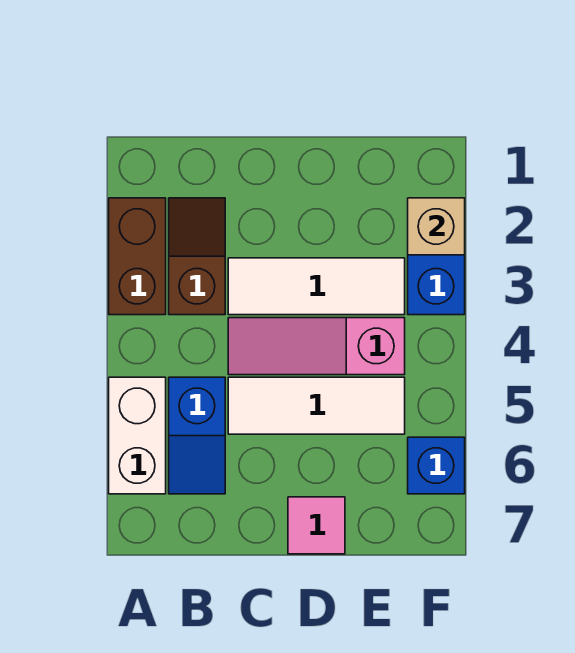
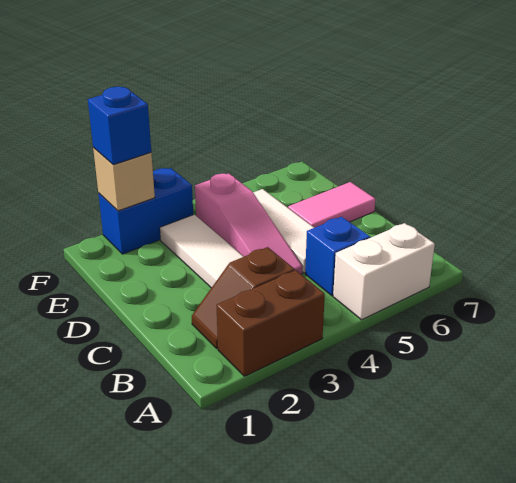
pink 1x1 tile [288,497,345,554] -> pink 1x2 tile [288,182,375,228]
blue 1x1 brick [408,437,465,494] -> blue 1x1 brick moved to [88,87,151,165]

